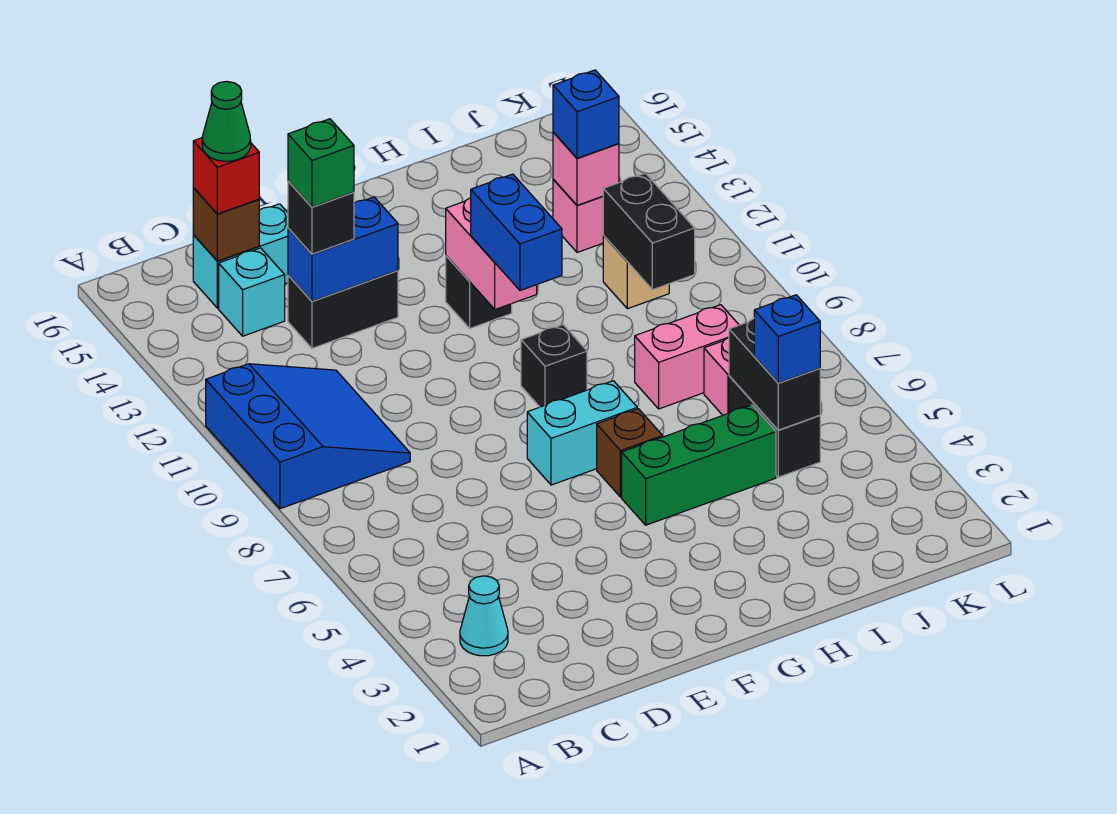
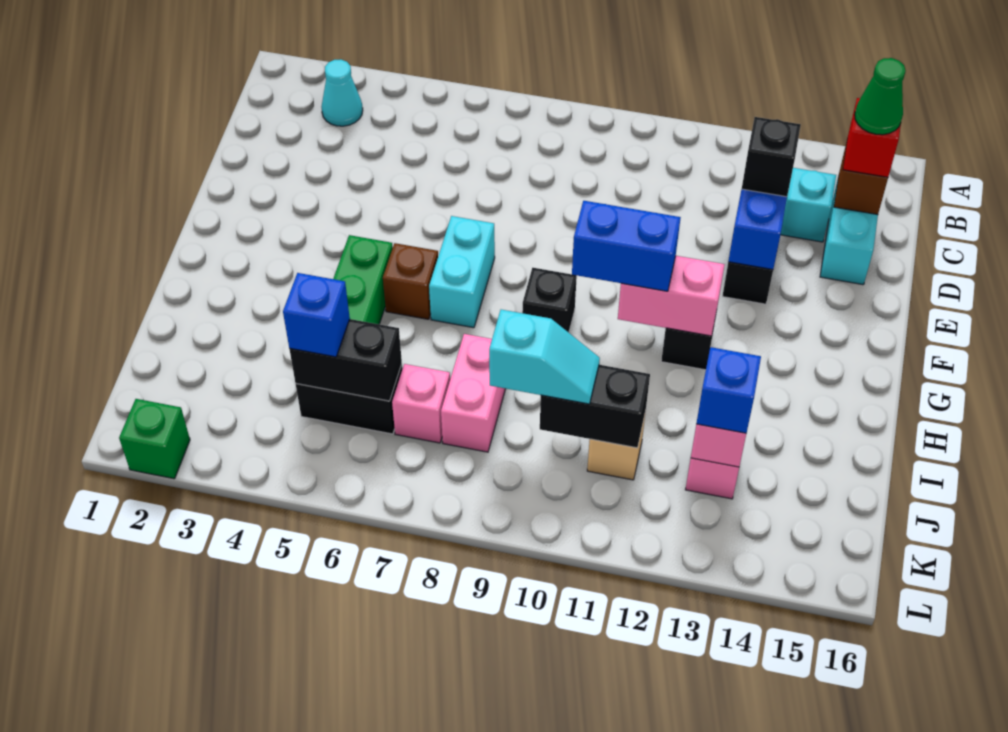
blue 3x3 slope [206,364,410,509] -> none
green 1x1 brick [288,119,354,207] -> green 1x1 brick moved to [119,399,190,479]
none -> cyan 1x2 slope [489,310,600,404]

